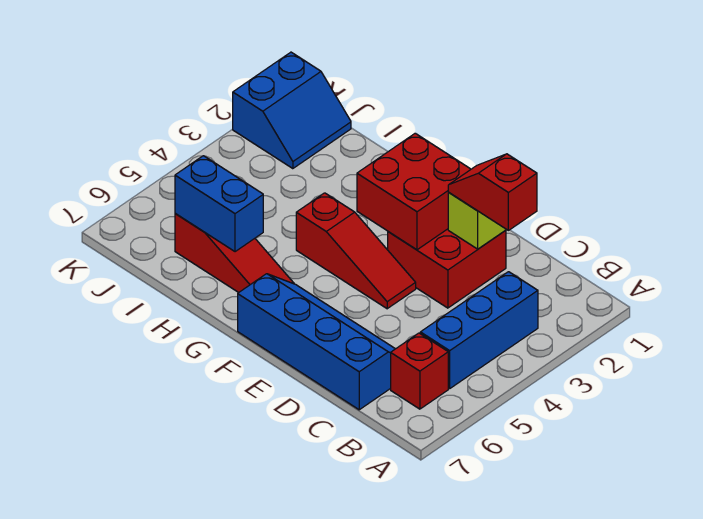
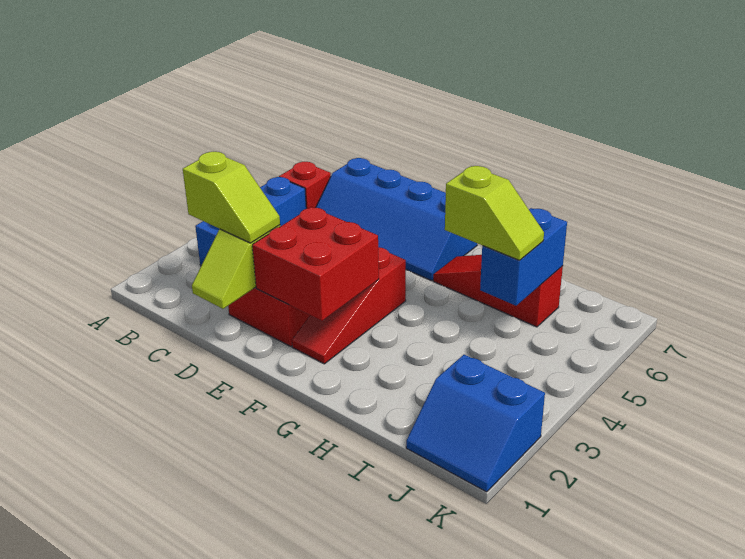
red 1x2 slope [448,154,537,230] -> lime 1x2 slope [183,152,280,243]
red 1x3 slope [296,193,416,309] -> red 1x3 slope turned to [292,247,406,364]
none -> lime 1x2 slope [445,166,544,260]
blue 1x2 brick [175,156,263,252] -> blue 1x2 brick turned to [480,208,567,306]
blue 2x2 slope [233,52,351,169] -> blue 2x2 slope turned to [406,355,545,492]

